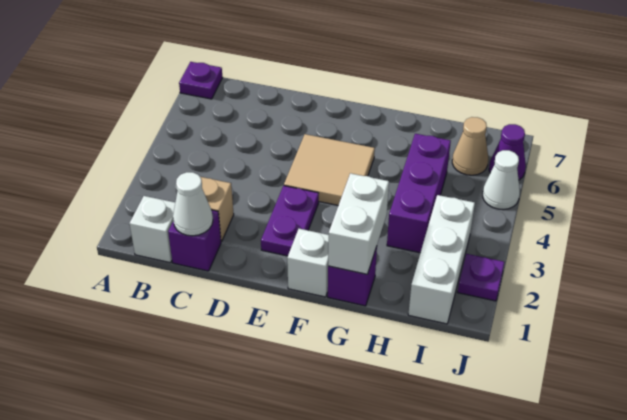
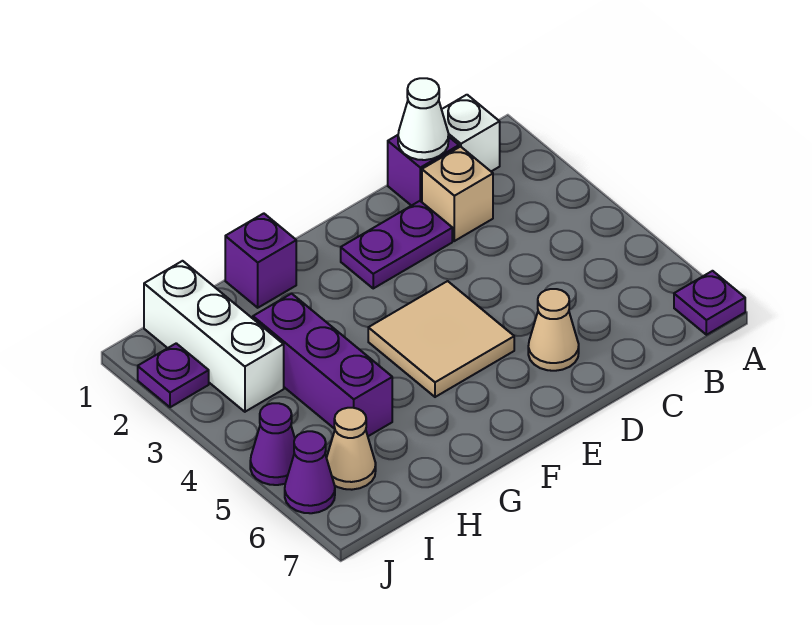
none -> tan 1x1 cone [528,289,579,371]
purple 1x2 plate [261,186,319,256] -> purple 1x2 plate turned to [341,201,452,288]
white 1x1 brick [287,229,329,297] -> none
white 1x2 brick [328,173,389,274] -> none
white 1x1 cone [483,150,520,210] -> purple 1x1 cone [250,403,295,485]

